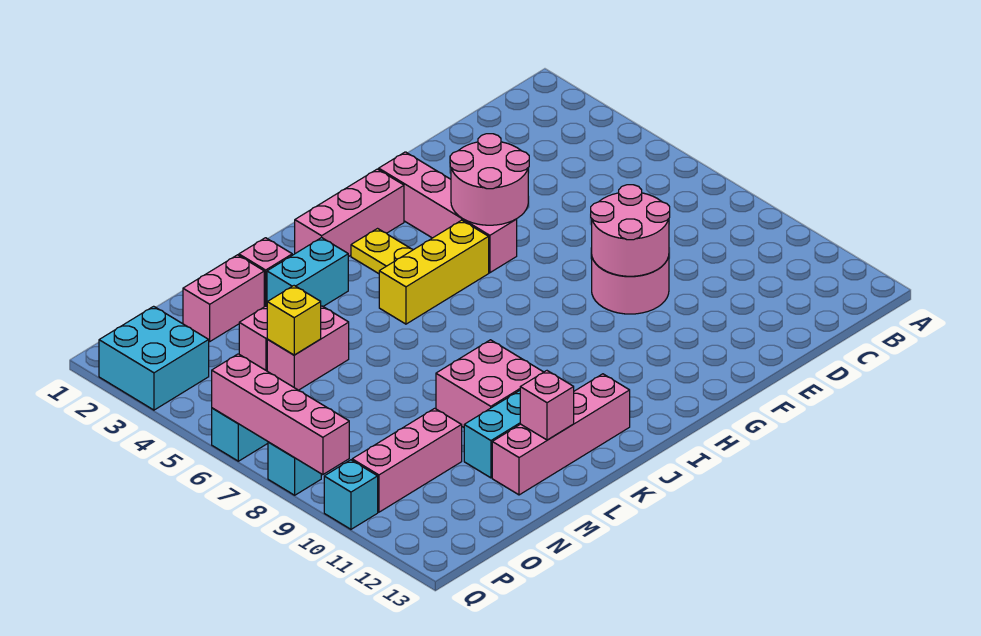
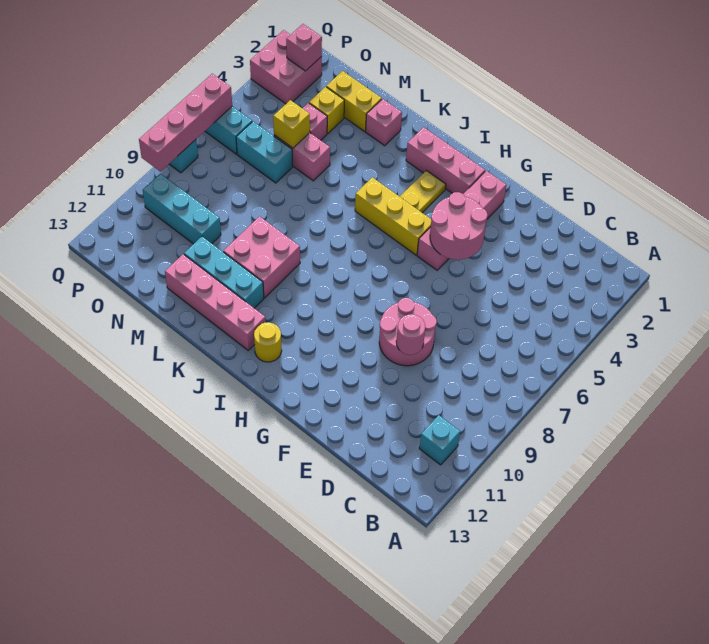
pink 2x2 round brick [591,185,670,276] -> pink 1x1 round brick [396,314,425,355]
none -> yellow 1x1 round brick [254,322,282,362]
cyan 1x2 brick [267,238,348,306] -> cyan 1x2 brick moved to [236,121,293,183]
pink 1x1 brick [520,371,574,440] -> pink 1x1 brick moved to [286,24,322,71]
pink 1x2 brick [183,255,264,341] -> yellow 1x2 brick [326,71,382,131]
none -> yellow 1x1 brick [309,87,344,134]
pink 1x3 brick [352,408,462,512] -> cyan 1x3 brick [143,174,221,244]
cyan 2x2 brick [99,306,209,410] -> pink 2x2 brick [250,30,322,104]
cyan 1x1 brick [324,460,378,529] -> cyan 1x1 brick moved to [419,415,460,465]

